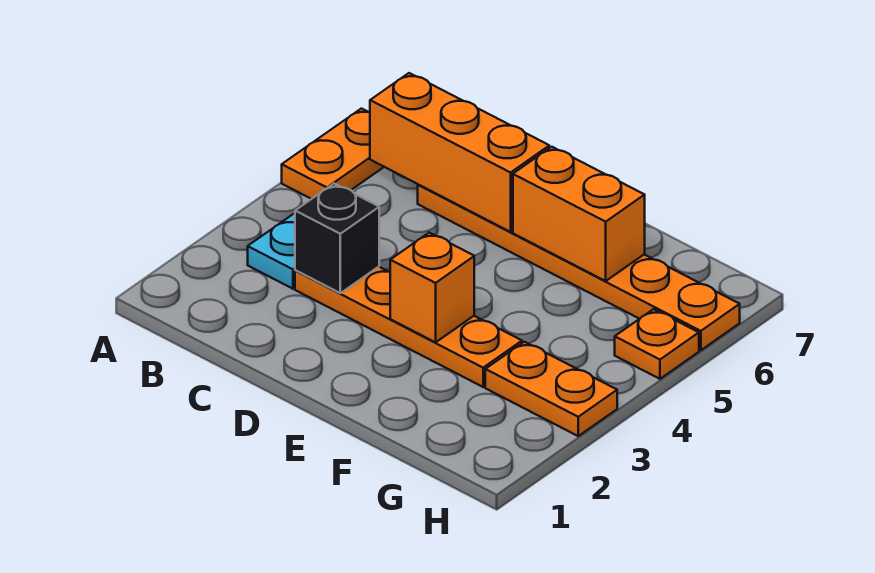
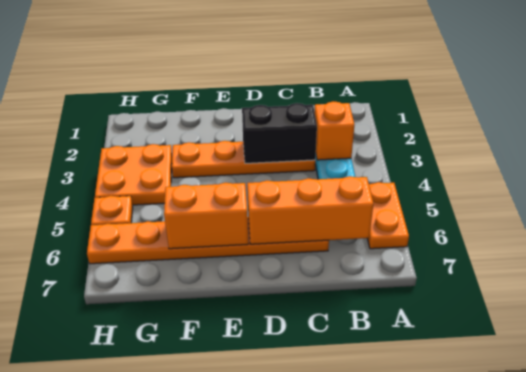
black 1x1 brick [295,184,379,293] -> black 1x2 brick [242,103,317,163]
orange 1x1 brick [390,233,474,342] -> orange 1x1 brick moved to [314,101,354,160]
orange 1x2 plate [485,342,617,436] -> orange 2x2 plate [95,144,172,205]

